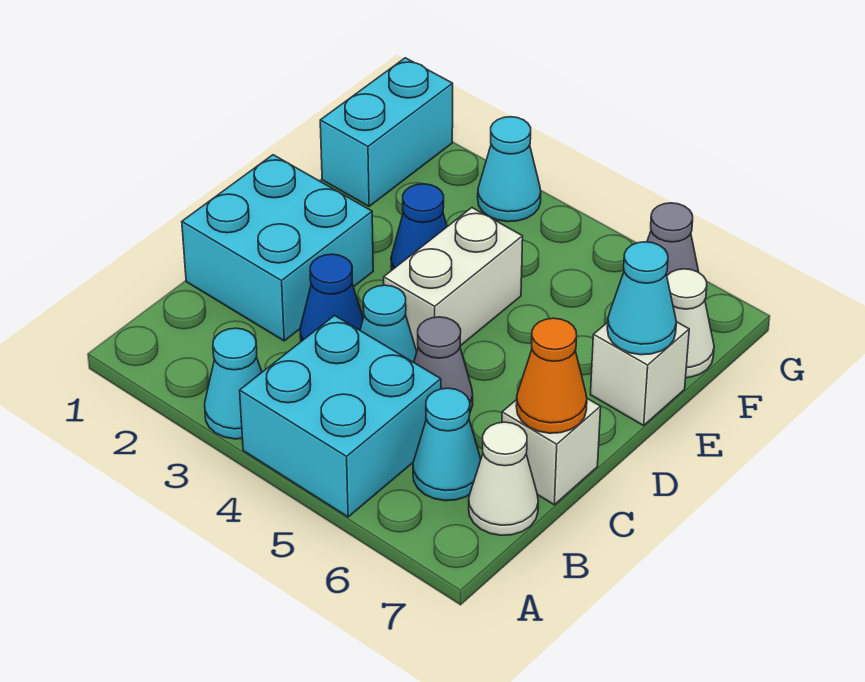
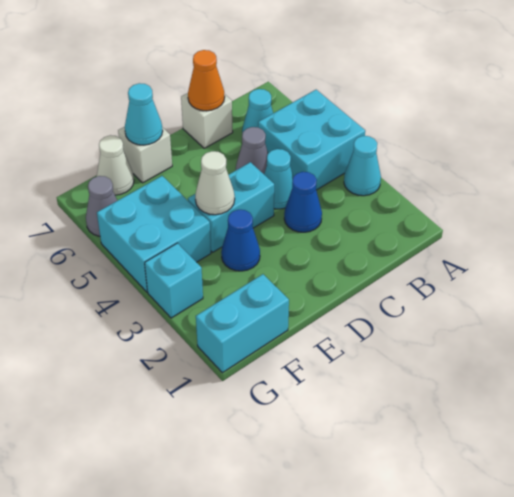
white 1x1 cone [469,422,538,535] -> white 1x1 cone moved to [195,151,235,215]
cyan 2x2 brick [182,155,373,341] -> cyan 2x2 brick moved to [97,176,211,292]
white 1x2 brick [384,208,523,351] -> cyan 1x2 brick [188,162,274,252]
cyan 1x1 cone [478,117,541,222] -> cyan 1x1 brick [145,243,203,318]

